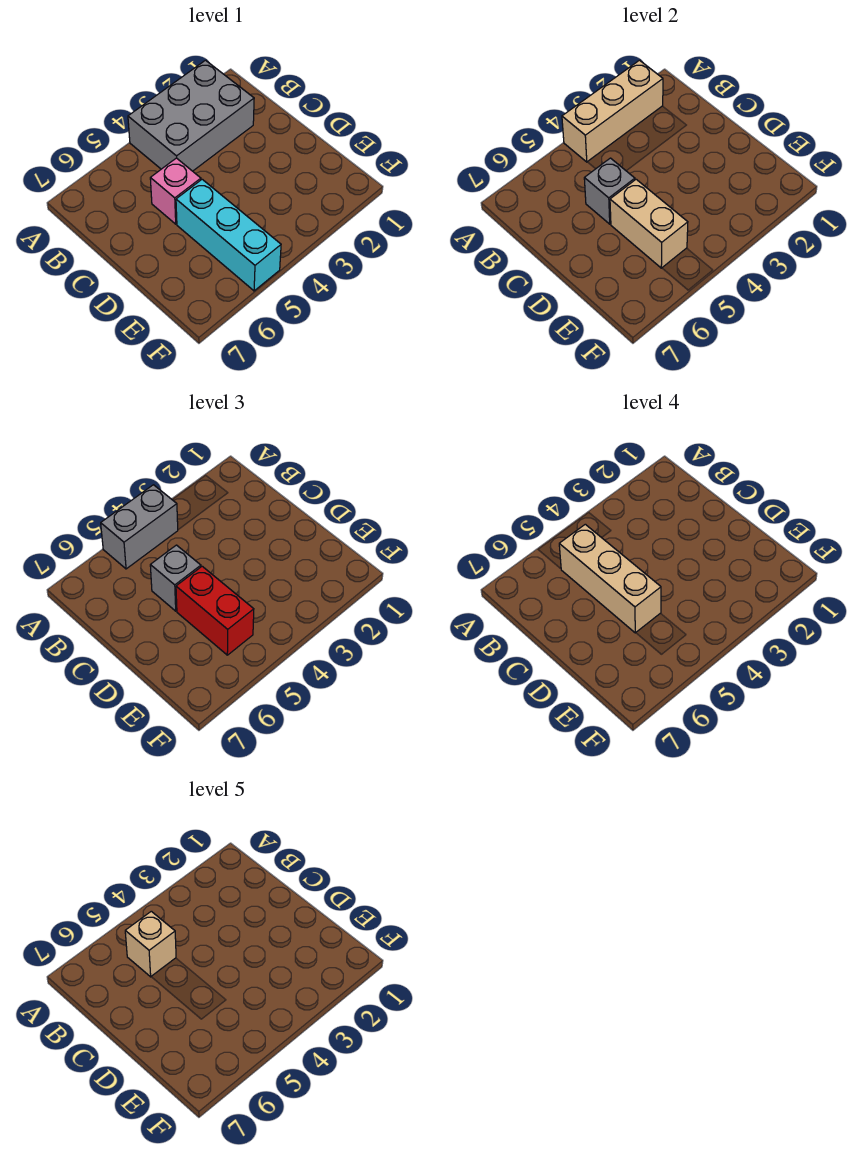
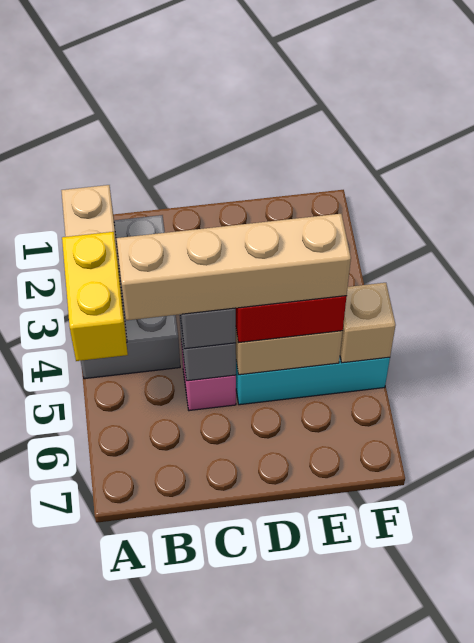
grey 1x2 brick [101,485,178,569] -> yellow 1x2 brick [62,232,128,361]
tan 1x3 brick [559,524,661,633] -> tan 1x4 brick [116,214,351,320]
tan 1x1 brick [125,911,176,977] -> tan 1x1 brick moved to [340,283,396,363]

